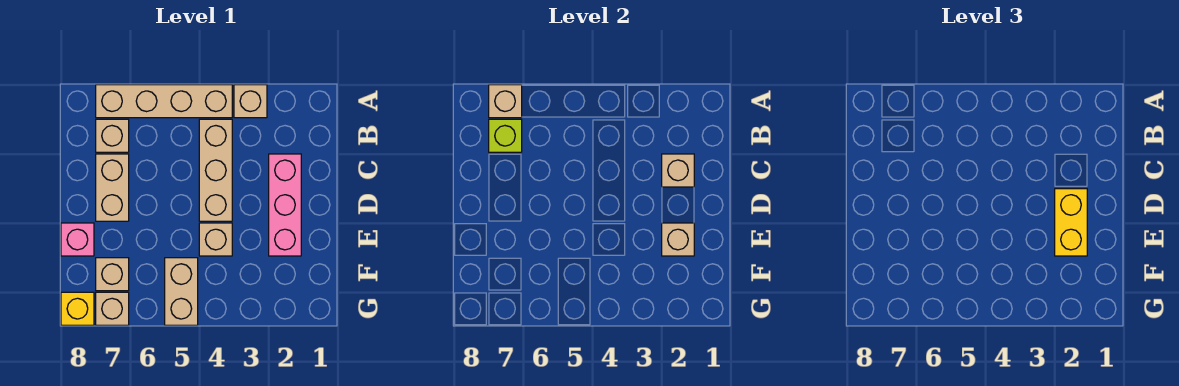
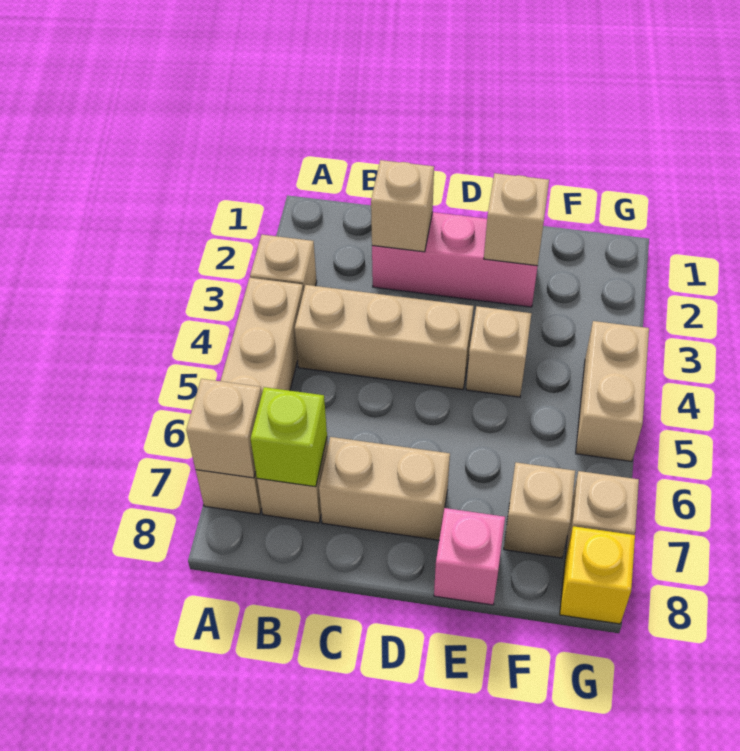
yellow 1x2 brick [1055,189,1087,256] -> none
tan 1x2 brick [165,258,198,325] -> tan 1x2 brick turned to [576,321,649,461]

